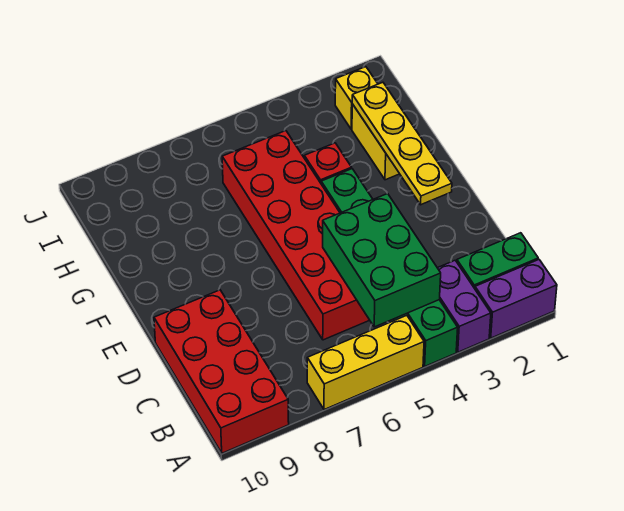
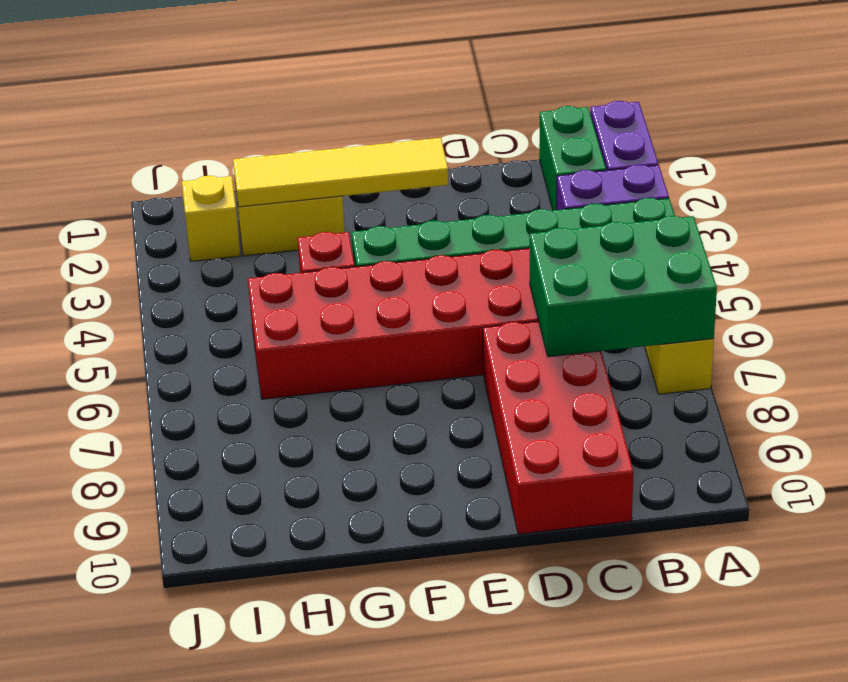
red 2x4 brick [154,290,289,453] -> red 2x4 brick turned to [483,322,634,534]
green 2x3 brick [323,194,441,327] -> green 2x3 brick moved to [530,216,717,357]
yellow 1x4 plate [352,82,452,205] -> yellow 1x4 tile [233,138,449,207]

